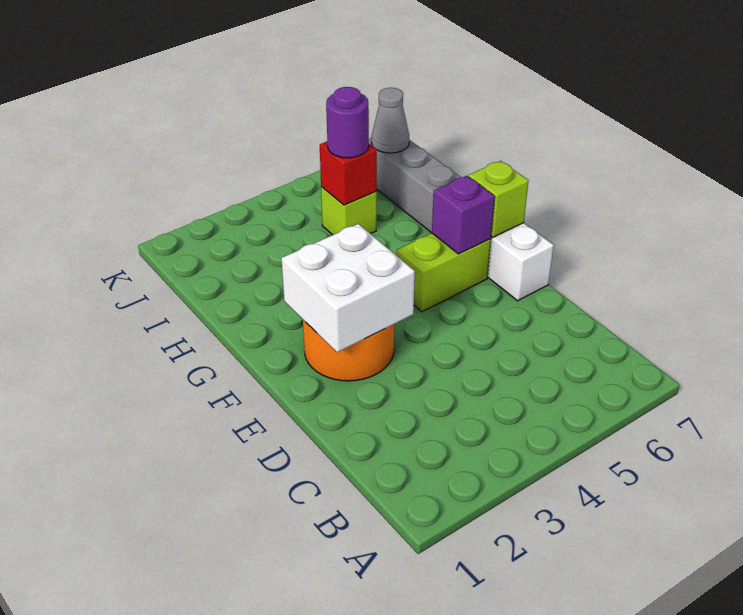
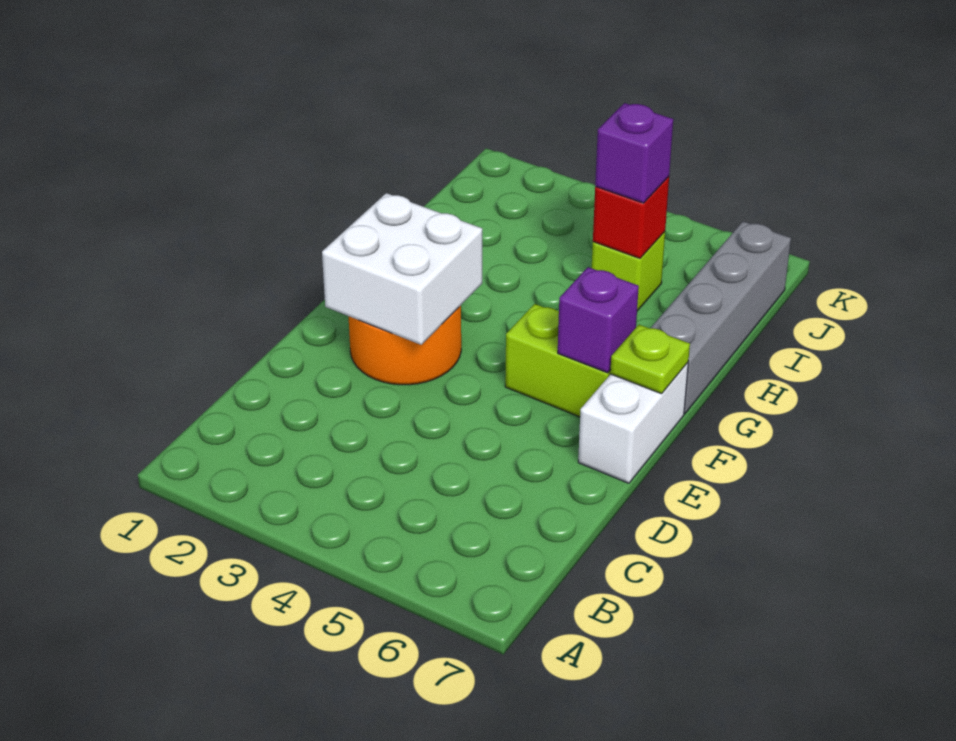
lime 1x1 brick [468,161,529,237] -> lime 1x1 plate [610,325,690,394]
purple 1x1 round brick [326,87,369,158] -> purple 1x1 brick [595,103,673,203]
grey 1x1 cone [371,88,409,153] -> none

